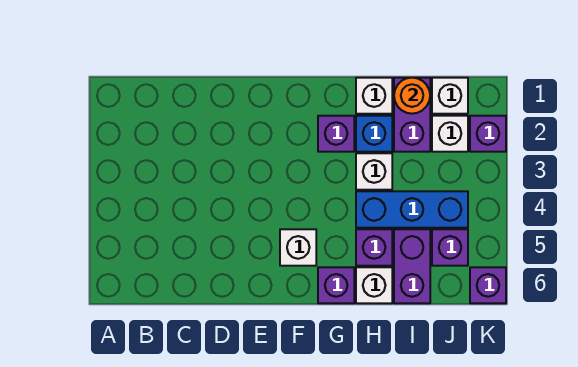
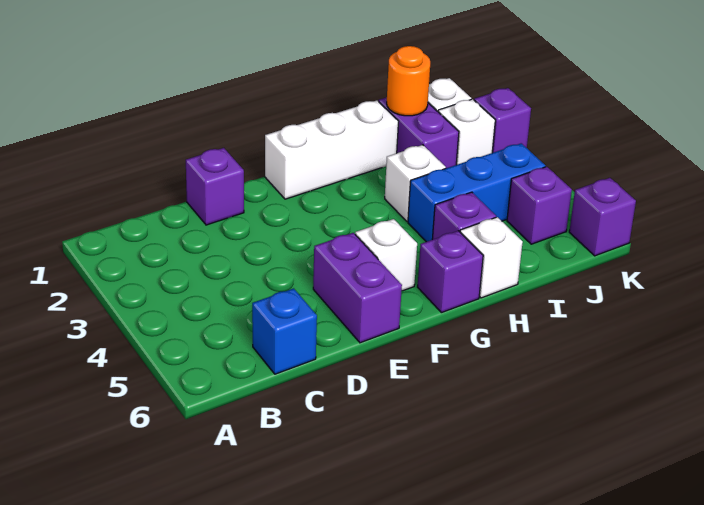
purple 1x1 brick [318,116,354,152] -> purple 1x1 brick moved to [186,148,244,225]
white 1x1 brick [356,78,392,114] -> white 1x3 brick [265,100,399,199]
blue 1x1 brick [356,116,392,152] -> blue 1x1 brick moved to [252,288,317,374]
purple 1x2 brick [394,229,430,303] -> purple 1x2 brick moved to [313,233,402,343]

